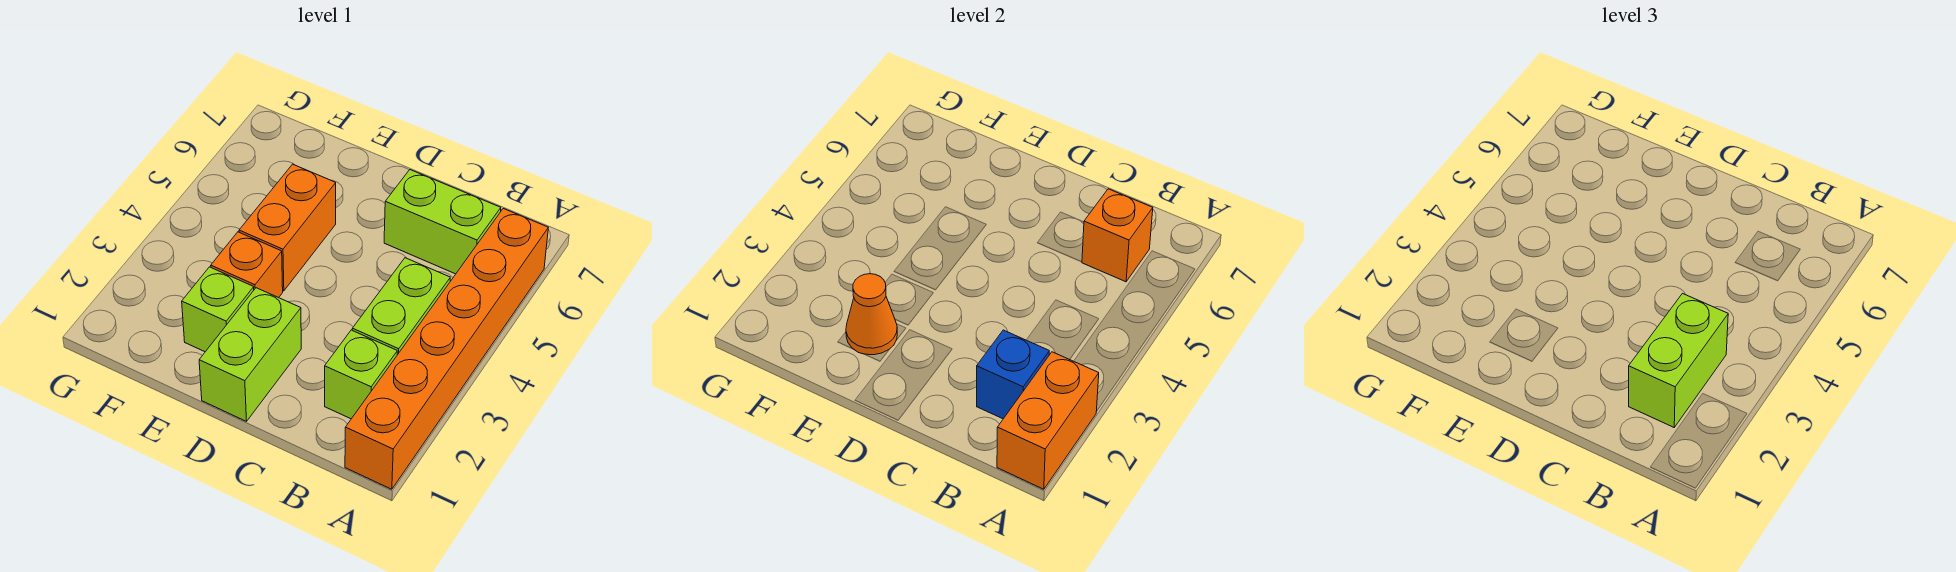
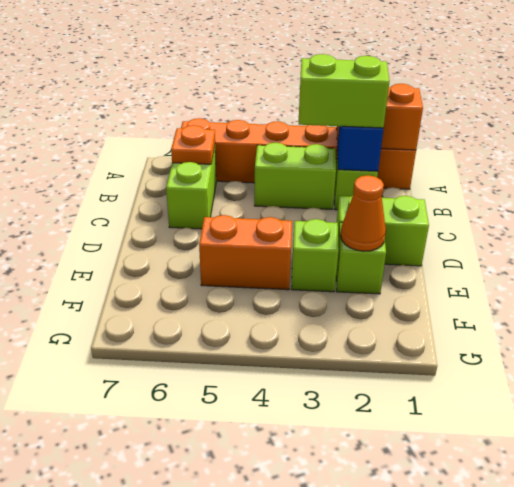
orange 1x1 brick [1082,189,1153,282] -> orange 1x1 plate [171,125,215,164]
orange 1x1 brick [211,232,283,298] -> lime 1x1 brick [291,219,339,292]

